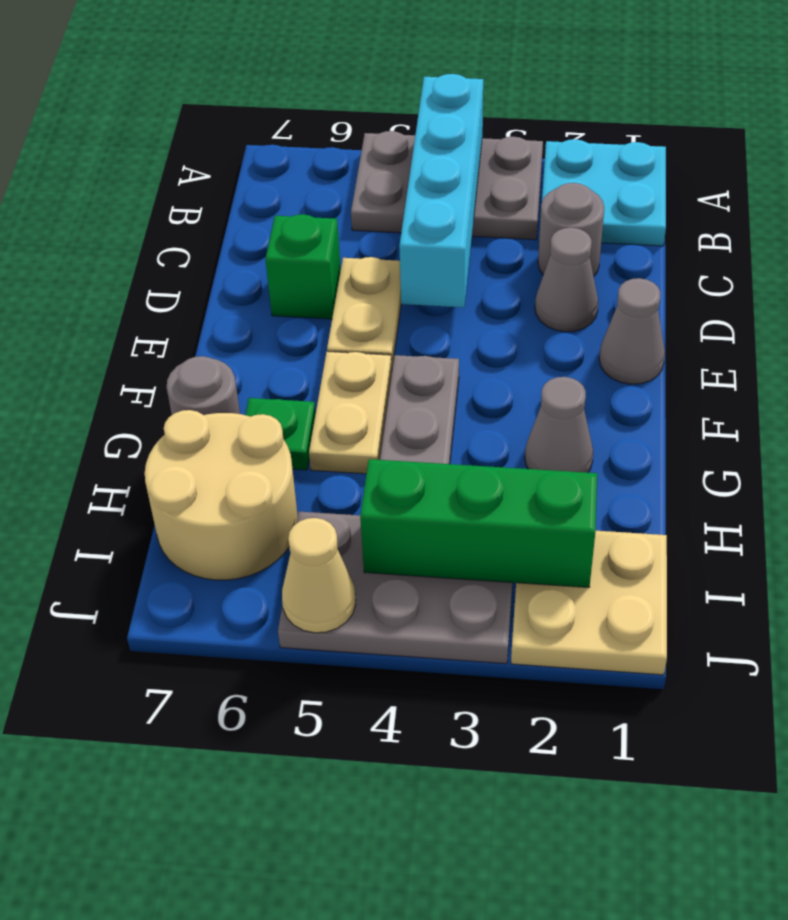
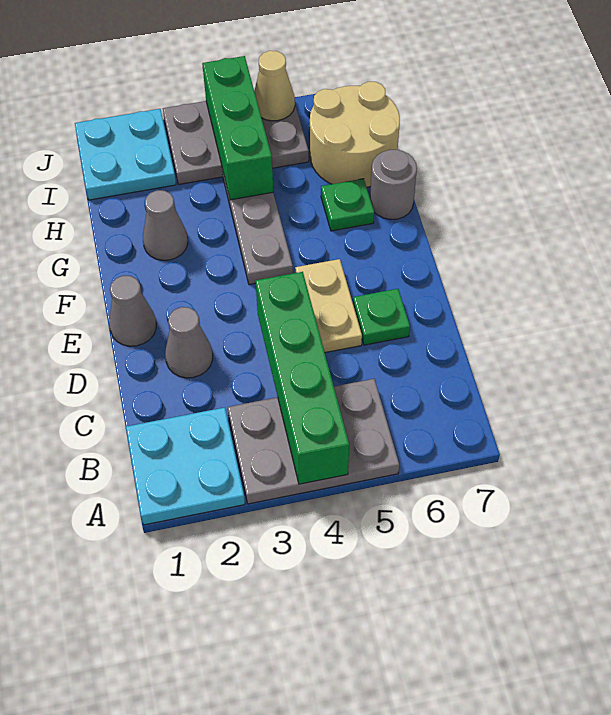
cyan 1x4 brick [399,74,483,307] -> green 1x4 brick [256,272,349,484]
grey 1x1 round brick [538,183,604,276] -> none
green 1x1 brick [265,214,341,319] -> green 1x1 plate [353,289,410,345]
tan 1x2 plate [309,351,392,474] -> none
tan 2x2 plate [511,531,667,675] -> cyan 2x2 plate [75,109,176,200]
green 1x3 brick [360,459,597,588] -> green 1x3 brick turned to [202,56,273,200]

